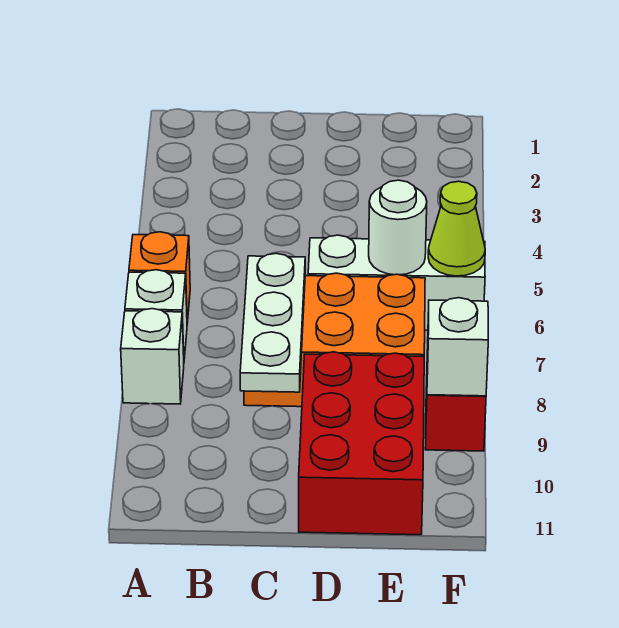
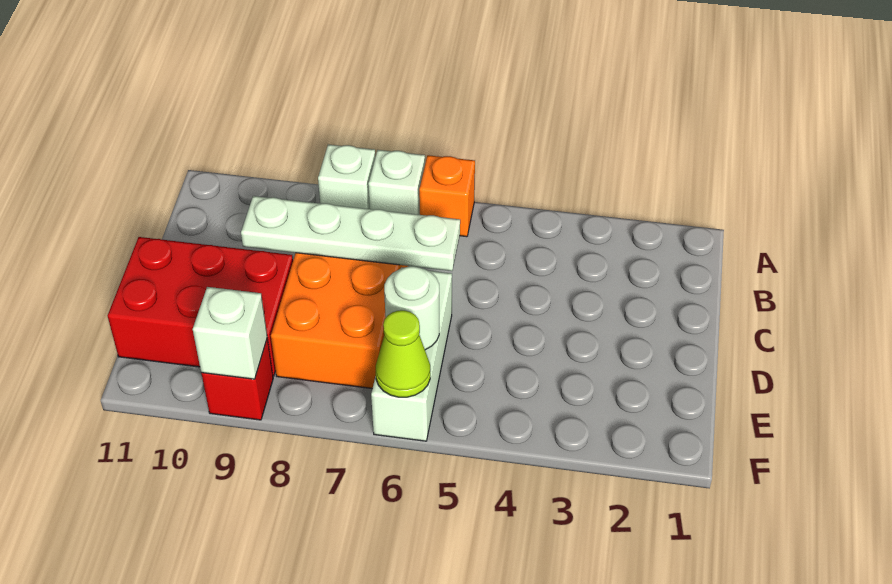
white 1x3 plate [240,253,305,392] -> white 1x4 plate [241,196,460,271]

